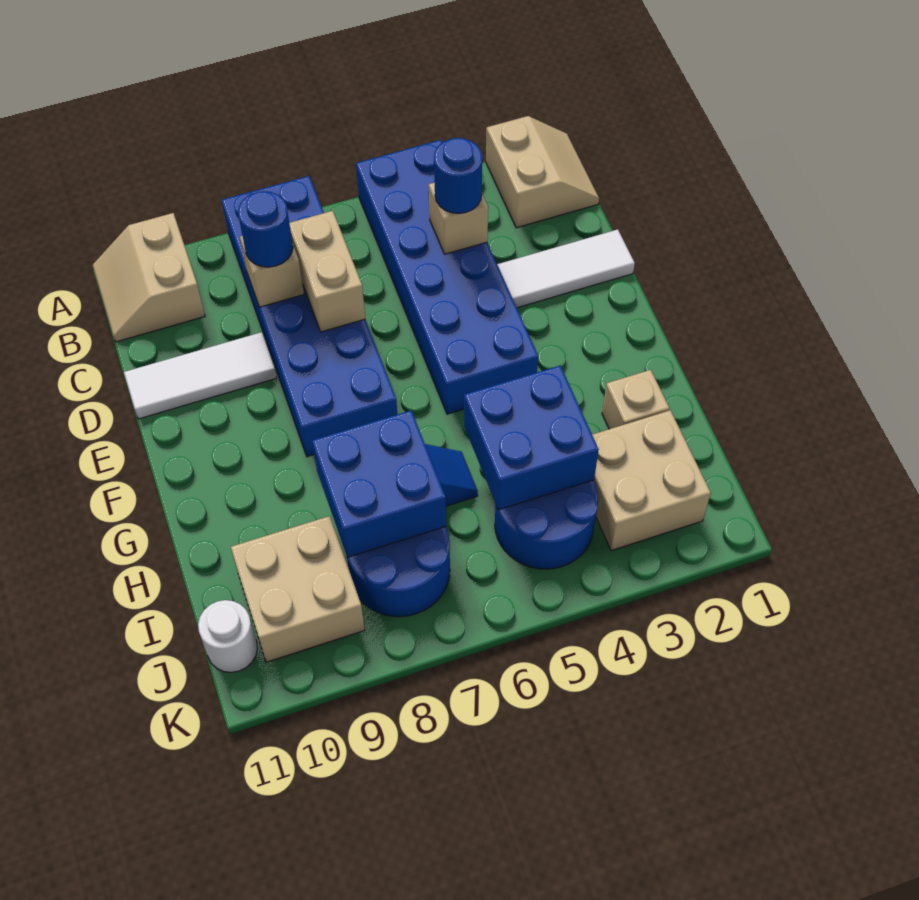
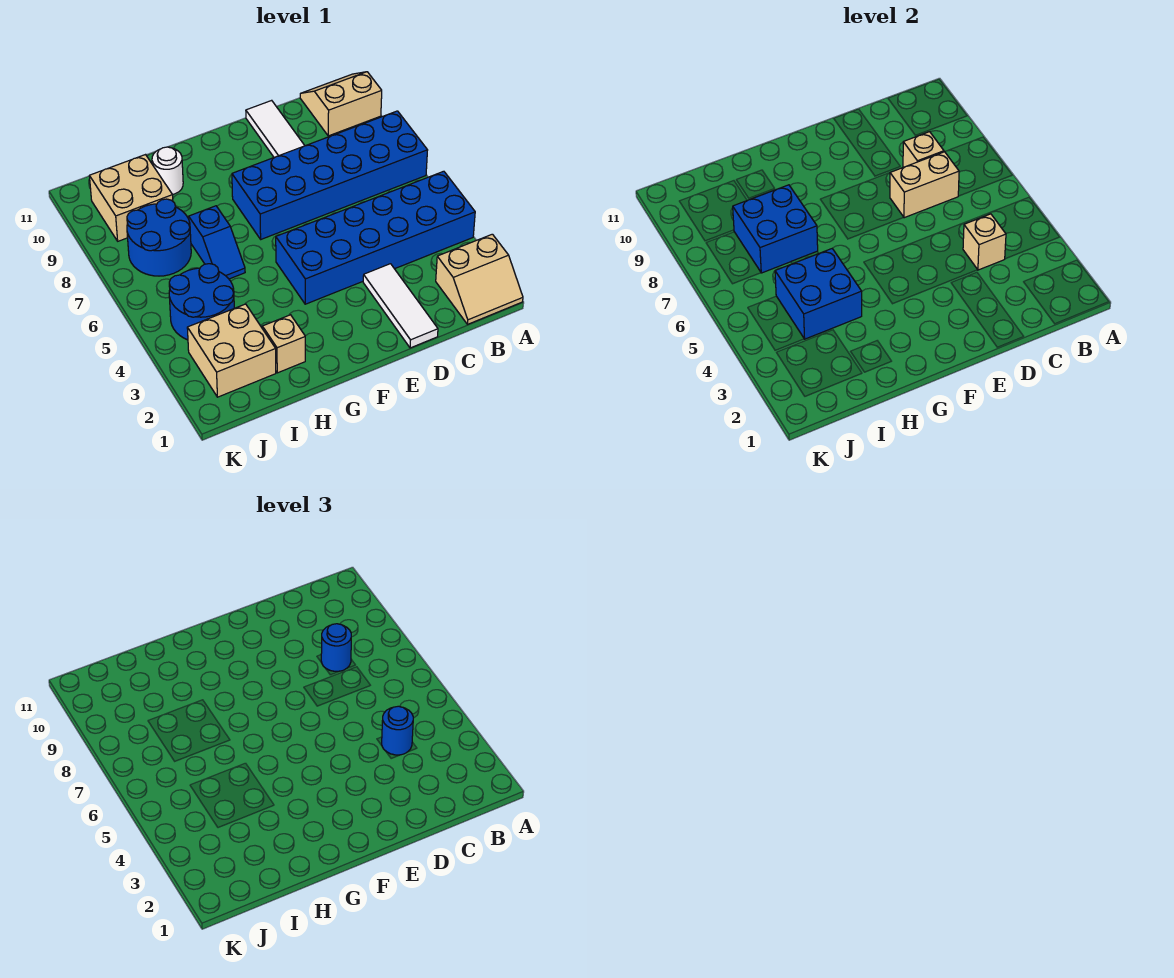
white 1x1 round brick [198,600,257,672] -> white 1x1 round brick moved to [152,147,183,195]

